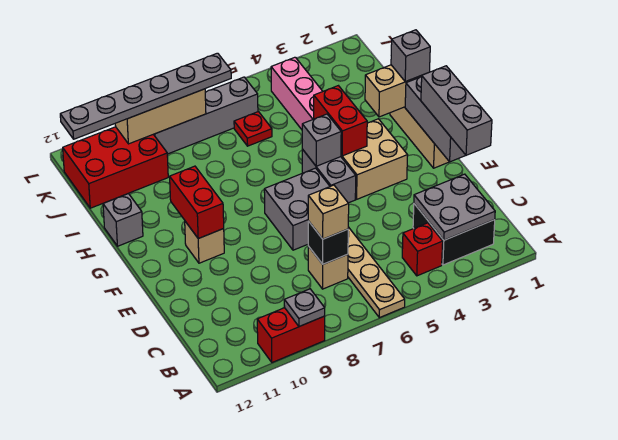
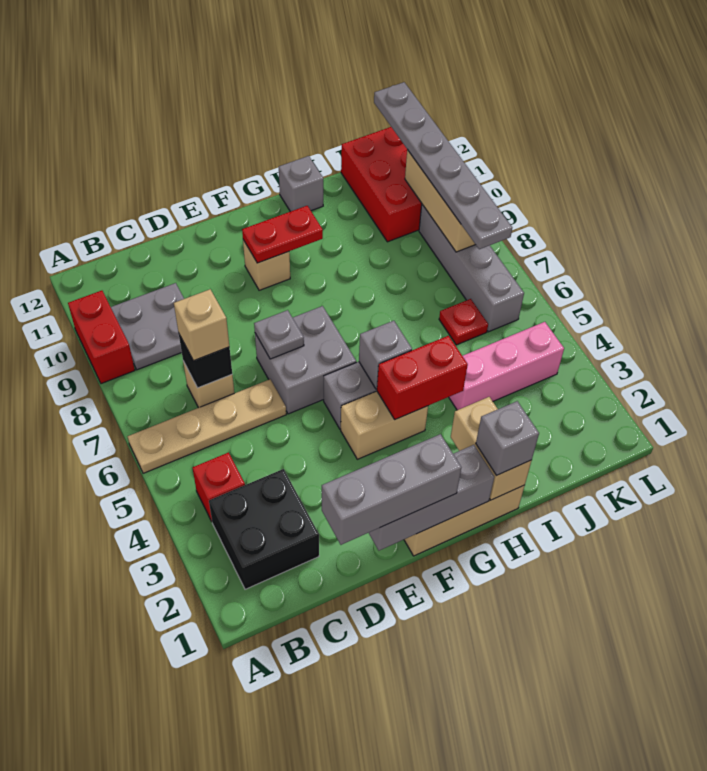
grey 1x1 plate [284,289,325,327] -> grey 1x1 plate moved to [254,310,304,359]
grey 2x2 plate [414,174,495,240] -> grey 2x2 plate moved to [111,283,184,370]
tan 2x2 brick [341,119,407,199] -> tan 1x2 brick [341,391,428,459]
red 1x2 brick [170,166,224,238] -> red 1x2 plate [242,206,323,263]

